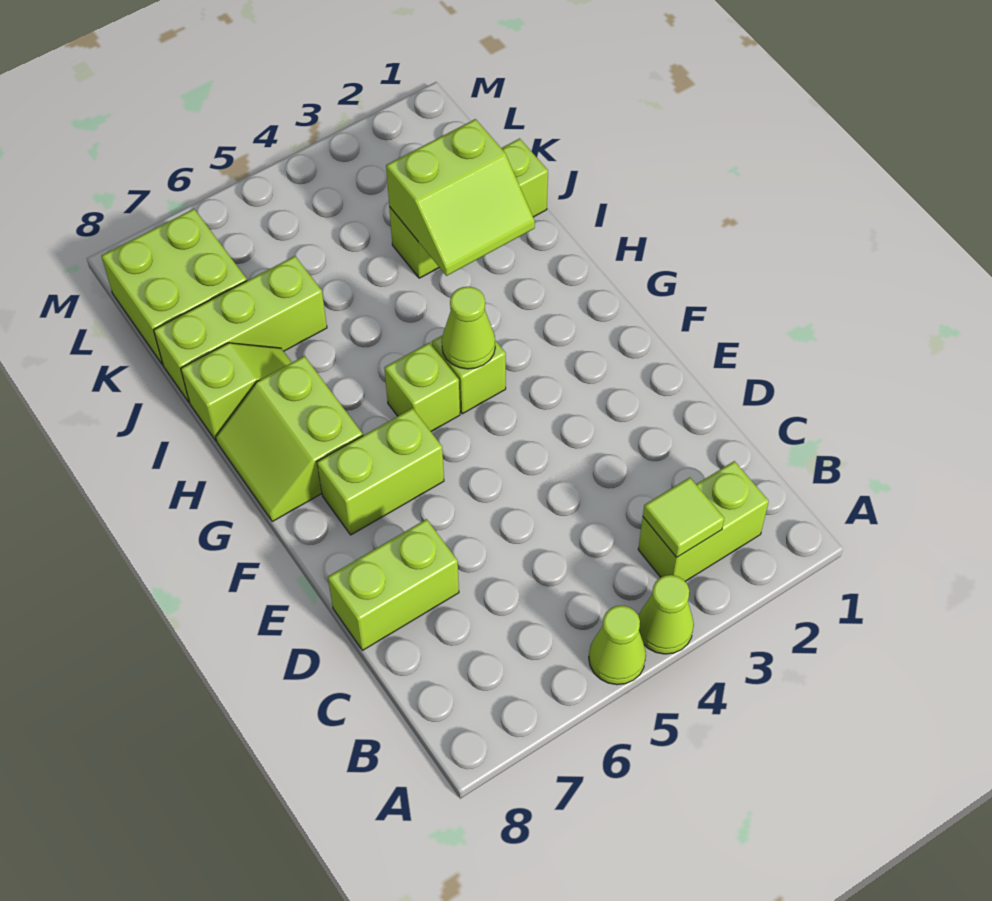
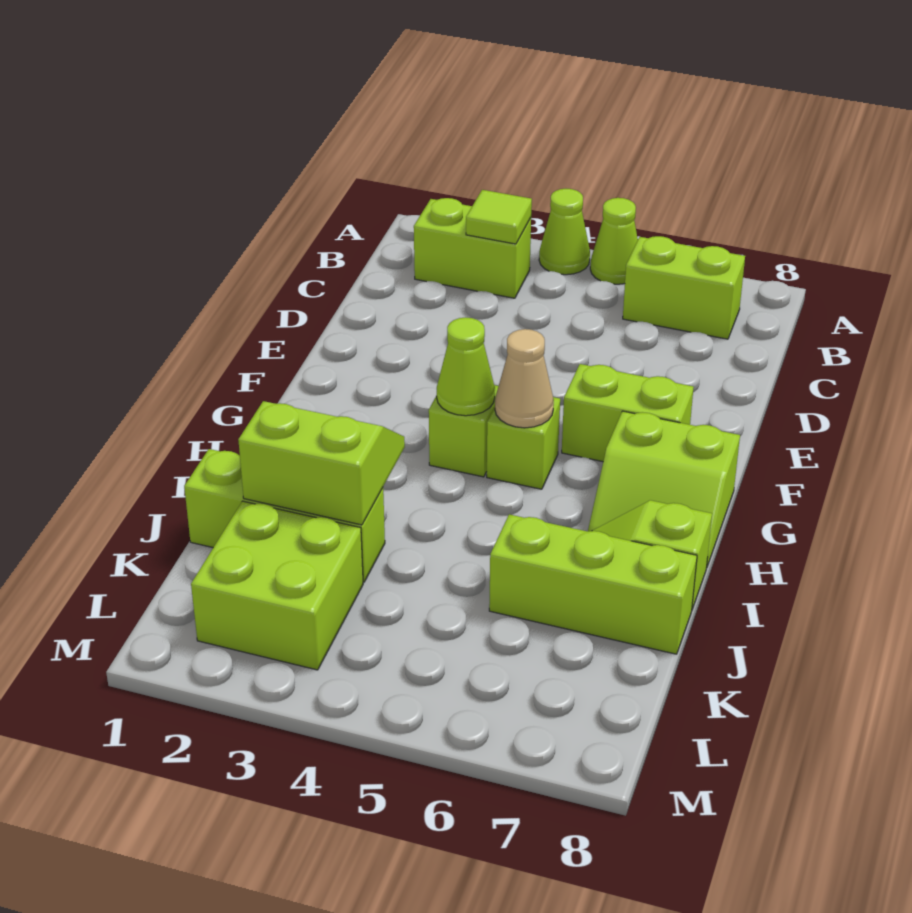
lime 1x2 brick [328,519,459,650] -> lime 1x2 brick moved to [623,236,745,339]
none -> tan 1x1 cone [495,329,554,428]
lime 2x2 slope [216,356,363,522] -> lime 2x2 slope turned to [588,411,740,568]
lime 2x2 brick [102,209,247,365] -> lime 2x2 brick moved to [191,501,363,670]

